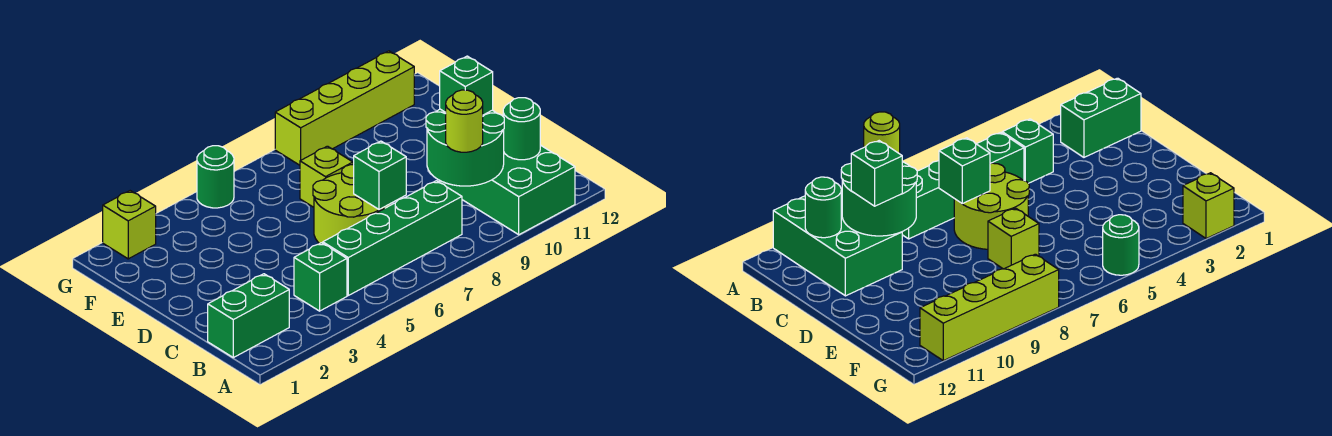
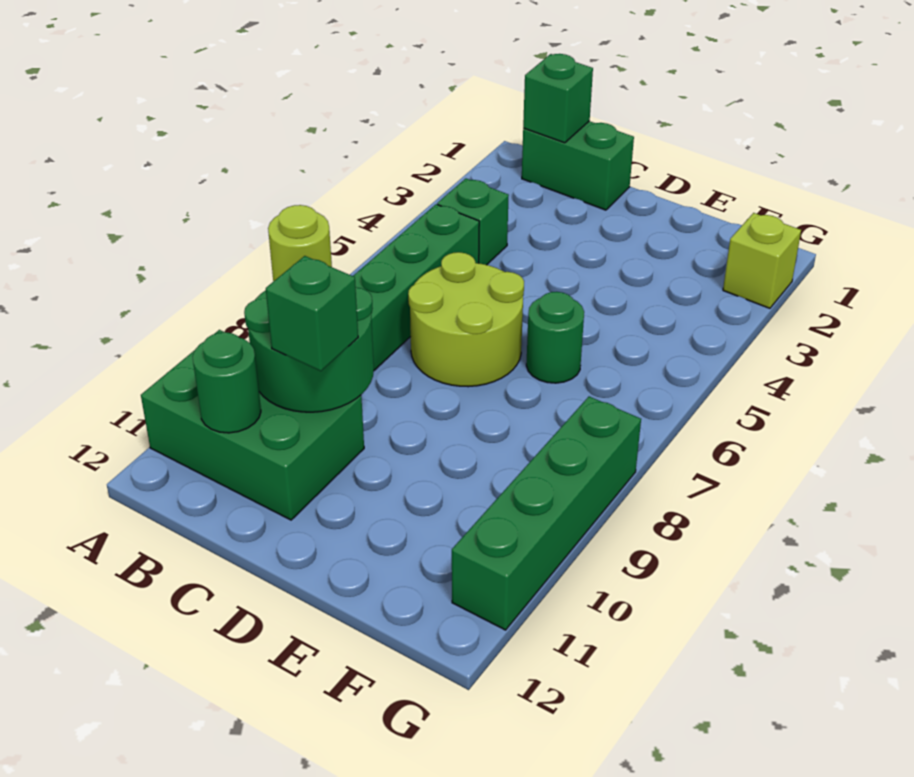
green 1x2 brick [208,274,289,358] -> green 1x2 brick turned to [522,121,634,210]
green 1x1 brick [354,141,406,210] -> green 1x1 brick moved to [523,54,593,143]
lime 1x1 brick [300,146,353,207] -> none
green 1x1 round brick [197,146,234,208] -> green 1x1 round brick moved to [526,292,584,383]
lime 1x4 brick [275,51,414,165] -> green 1x4 brick [452,396,641,630]

